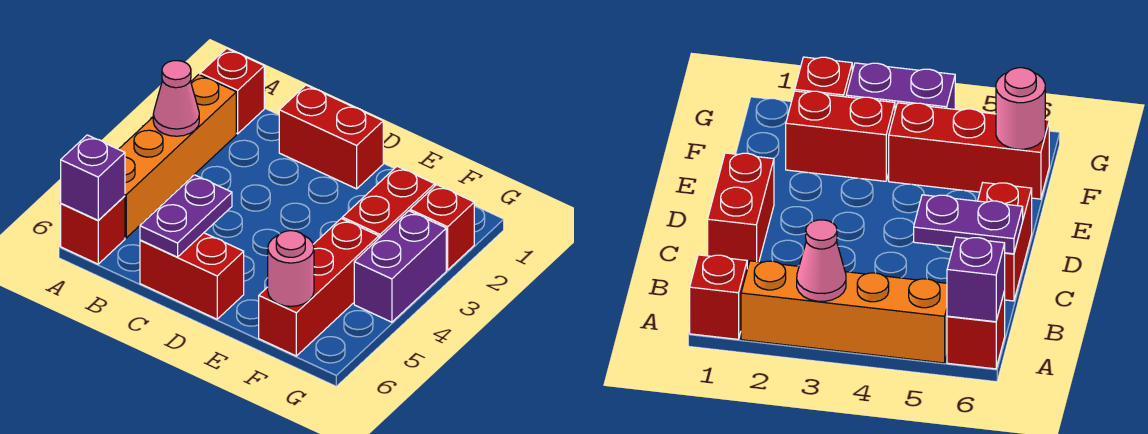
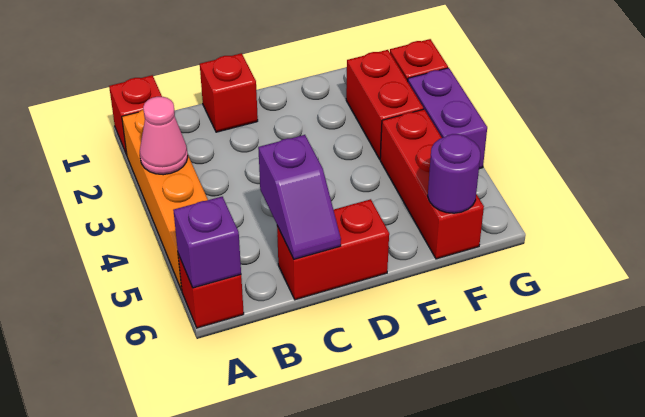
red 1x2 brick [279,85,383,189] -> red 1x1 brick [200,53,258,132]
purple 1x2 plate [140,175,232,257] -> purple 1x2 slope [258,135,341,259]
pink 1x1 round brick [268,231,314,306] -> purple 1x1 round brick [428,134,480,213]

